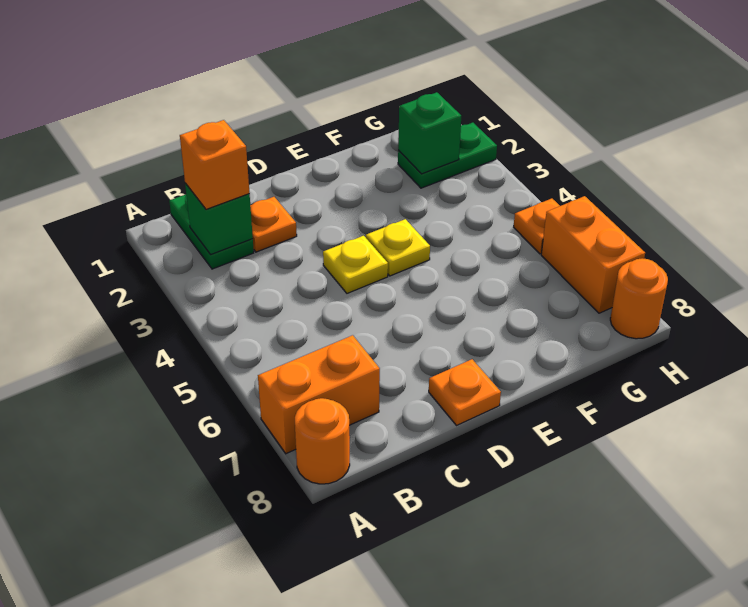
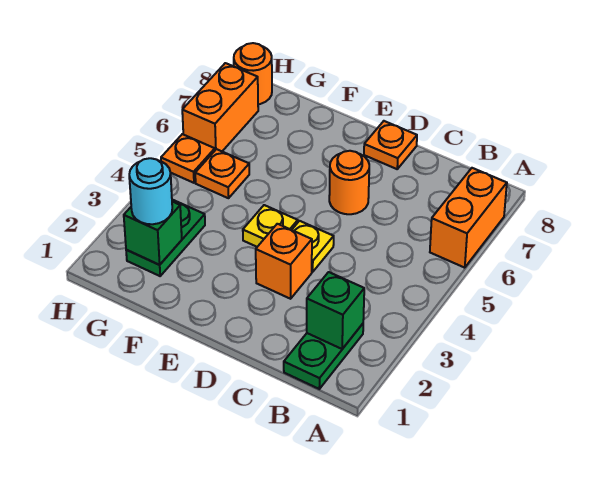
orange 1x2 brick [258,335,380,454] -> orange 1x2 brick turned to [430,168,507,268]
orange 1x1 round brick [295,398,350,484] -> orange 1x1 round brick moved to [329,151,369,214]
orange 1x1 brick [180,120,250,209] -> orange 1x1 brick moved to [256,224,312,299]
orange 1x1 plate [250,197,297,252] -> orange 1x1 plate moved to [195,149,249,198]
green 1x2 plate [398,123,497,188] -> green 1x2 plate turned to [126,200,205,276]
none -> cyan 1x1 round brick [129,158,172,224]

